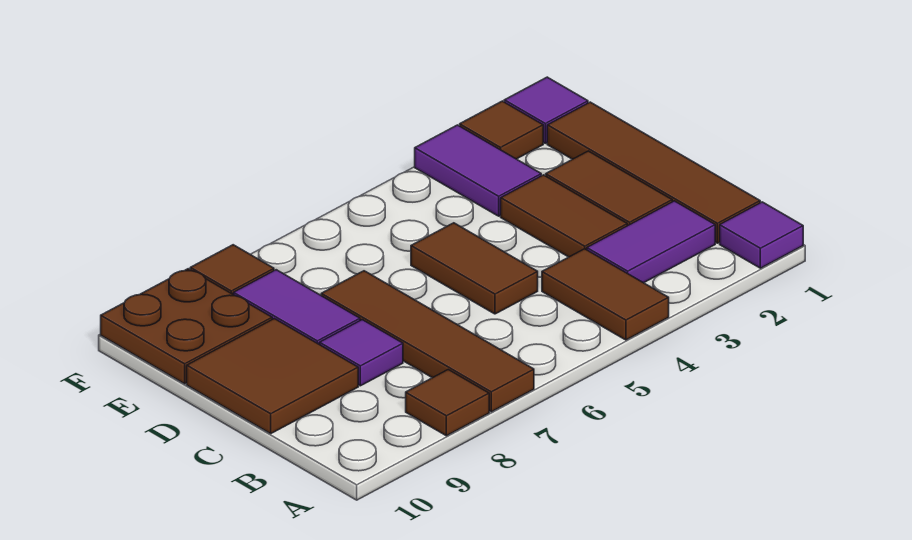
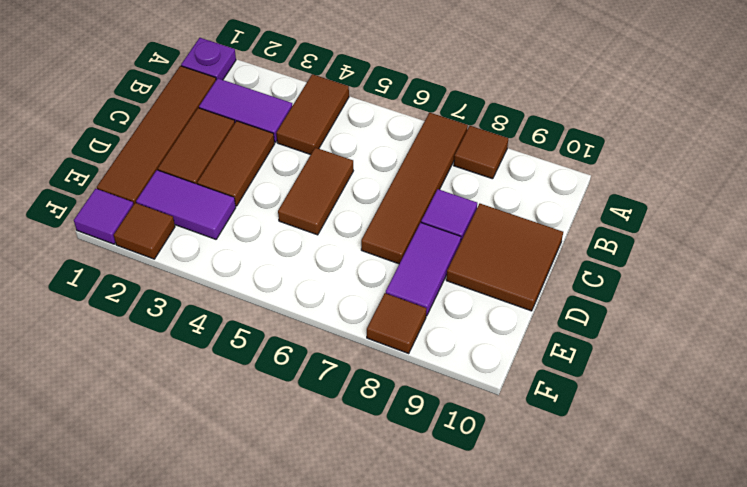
purple 1x1 tile [720,202,803,268] -> purple 1x1 plate [181,38,236,80]
purple 1x2 tile [415,125,541,216] -> purple 1x2 tile turned to [136,170,236,239]
brown 2x2 plate [101,269,272,384] -> none

